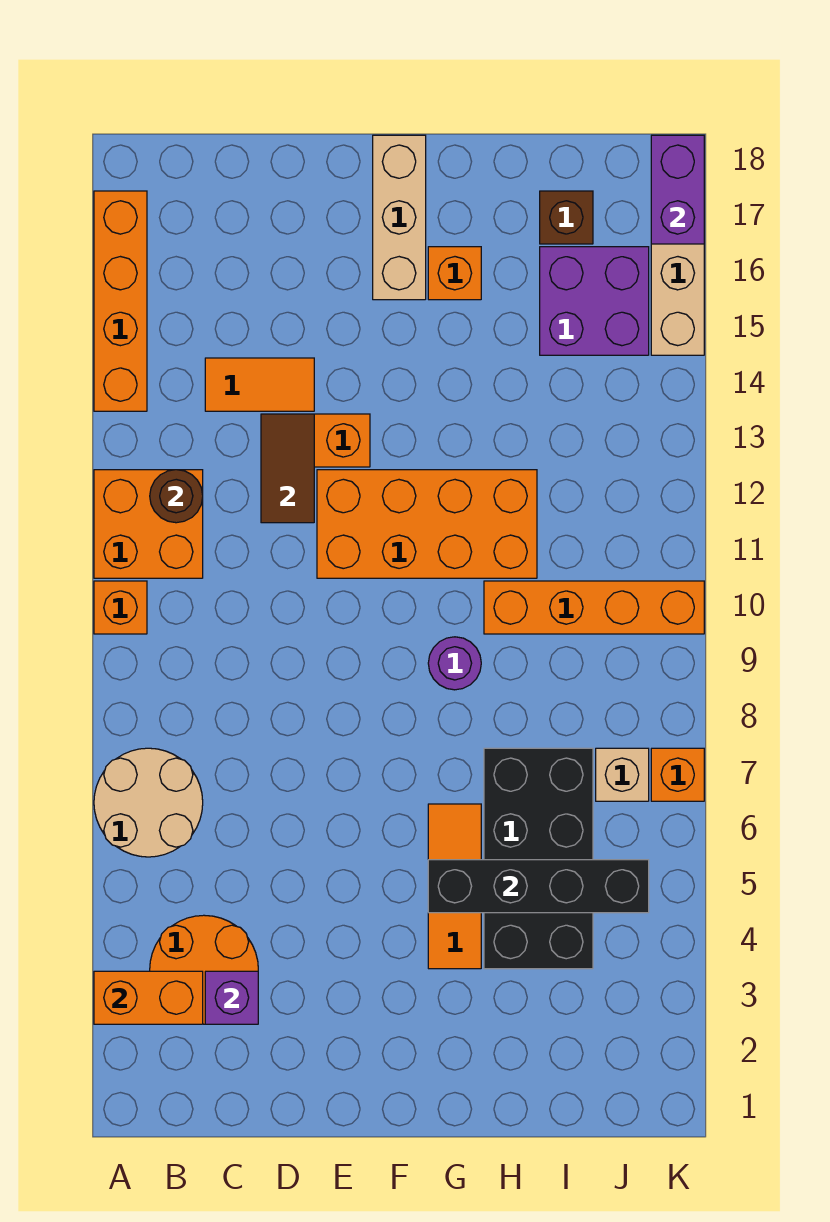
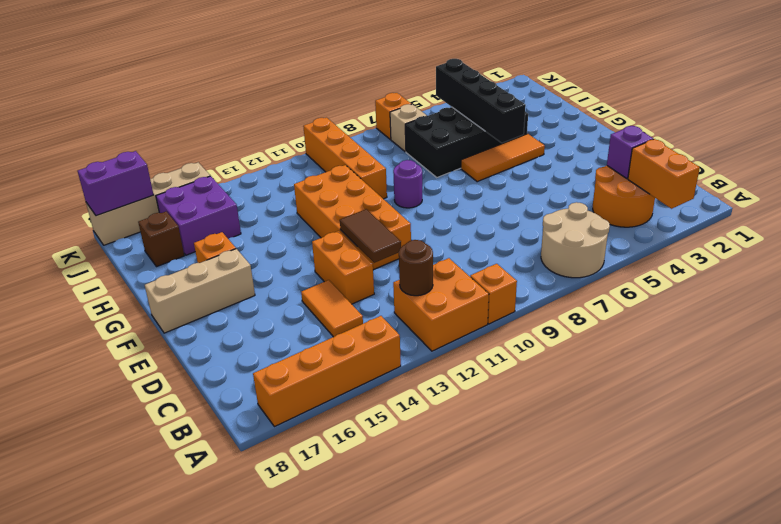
brown 1x2 tile [261,414,314,523] -> brown 1x2 tile turned to [340,209,401,263]

